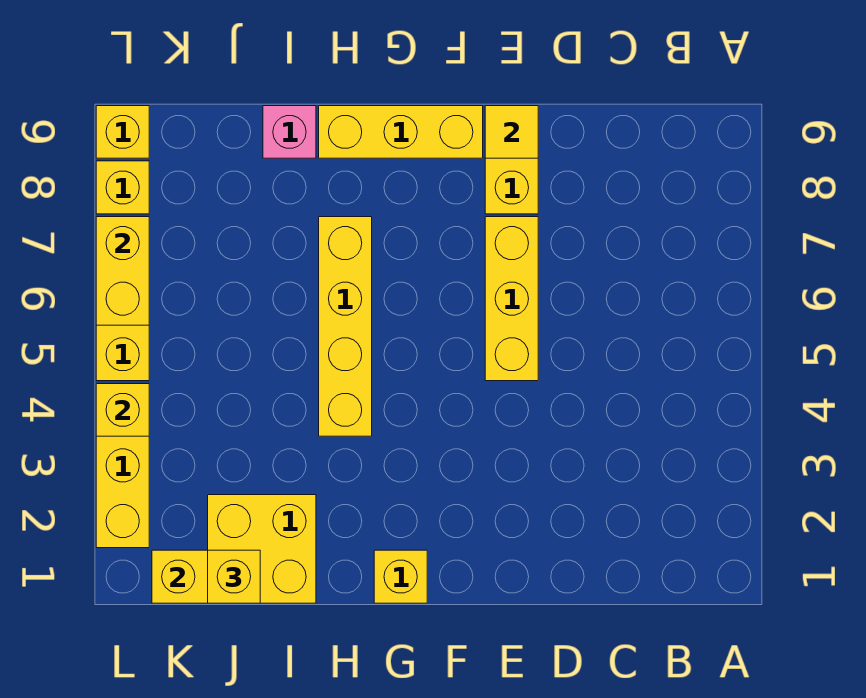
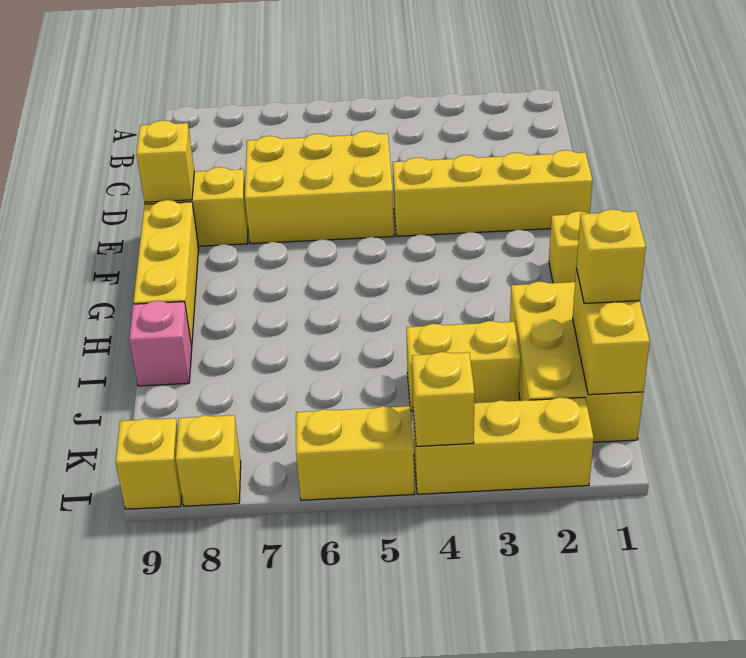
yellow 1x3 brick [485,217,538,381] -> yellow 2x3 brick [245,131,394,244]
yellow 1x1 tile [485,106,538,158] -> yellow 1x1 brick [136,121,194,202]
yellow 1x4 brick [319,217,372,436] -> yellow 1x4 brick moved to [393,150,593,236]
yellow 2x2 brick [208,495,316,603] -> yellow 2x3 brick [510,281,643,442]
yellow 1x2 brick [96,217,149,325] -> yellow 1x2 brick moved to [406,321,520,411]

